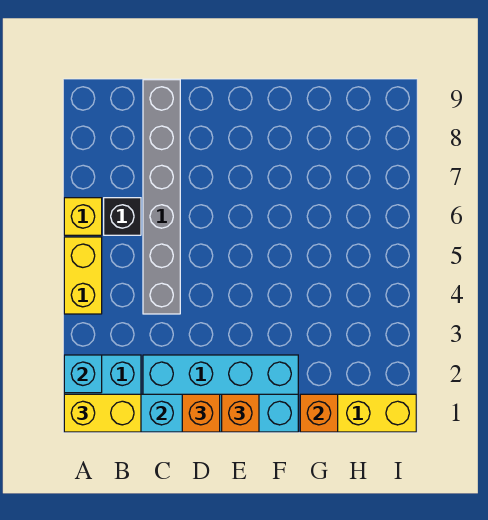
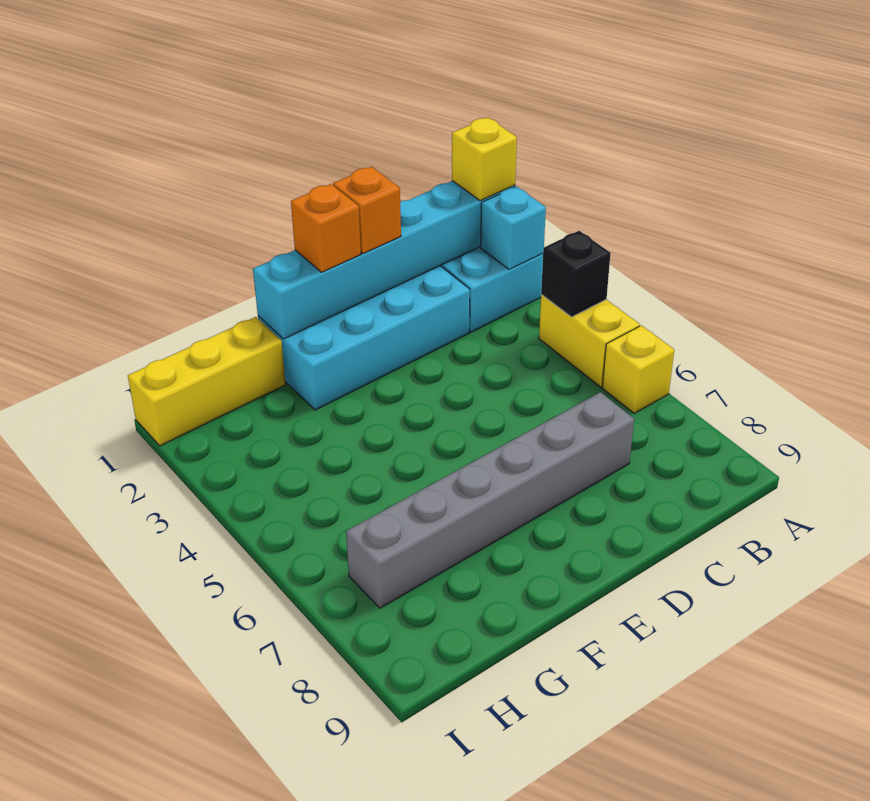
yellow 1x2 brick [64,394,141,432] -> yellow 1x1 brick [452,118,517,201]
black 1x1 brick [104,198,141,235] -> black 1x1 brick moved to [541,231,611,317]
grey 1x6 brick [143,80,180,314] -> grey 1x6 brick turned to [346,392,634,608]
orange 1x1 brick [300,394,338,432] -> none

